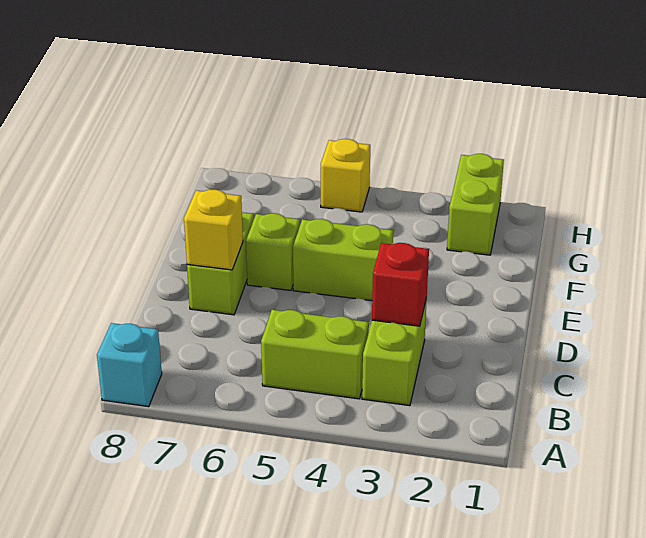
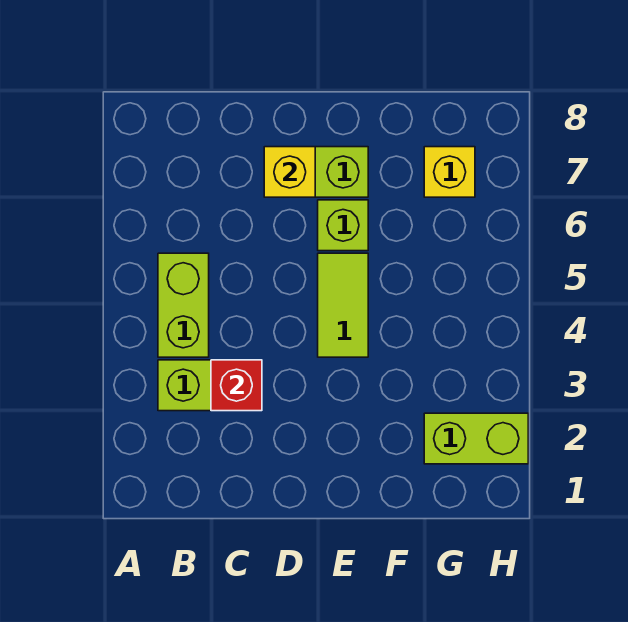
cyan 1x1 brick [97,323,162,407] -> none
lime 1x2 brick [293,219,393,301] -> lime 1x2 tile [318,253,368,357]
yellow 1x1 brick [321,139,370,212] -> yellow 1x1 brick moved to [424,147,475,197]

